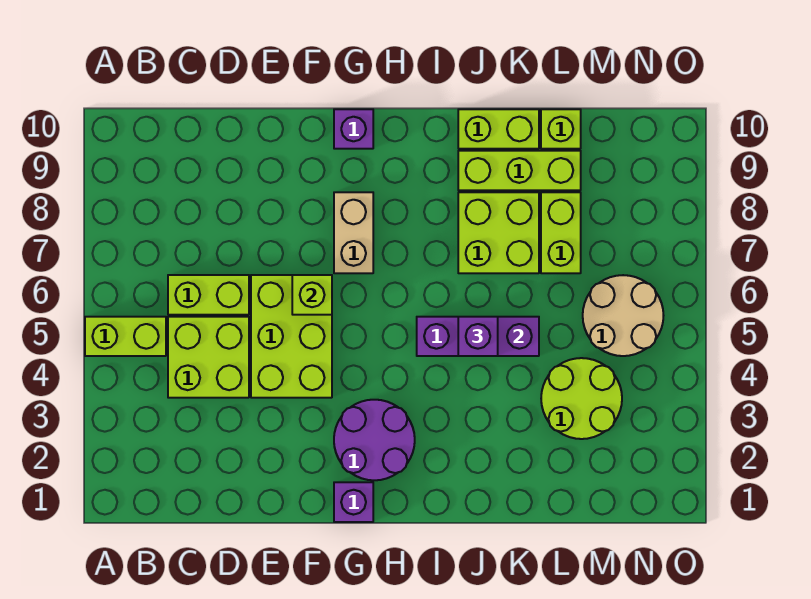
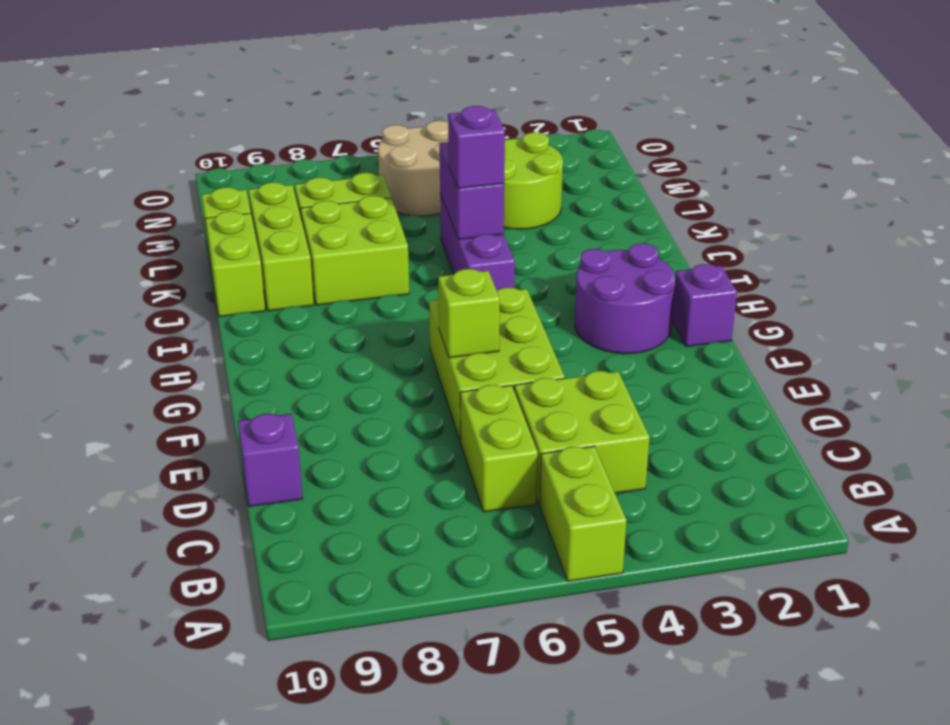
lime 2x3 brick [251,275,332,398] -> lime 2x3 brick turned to [429,287,565,441]
tan 1x2 brick [334,192,373,273] -> none
purple 1x1 brick [334,109,373,149] -> purple 1x1 brick moved to [238,414,303,507]

